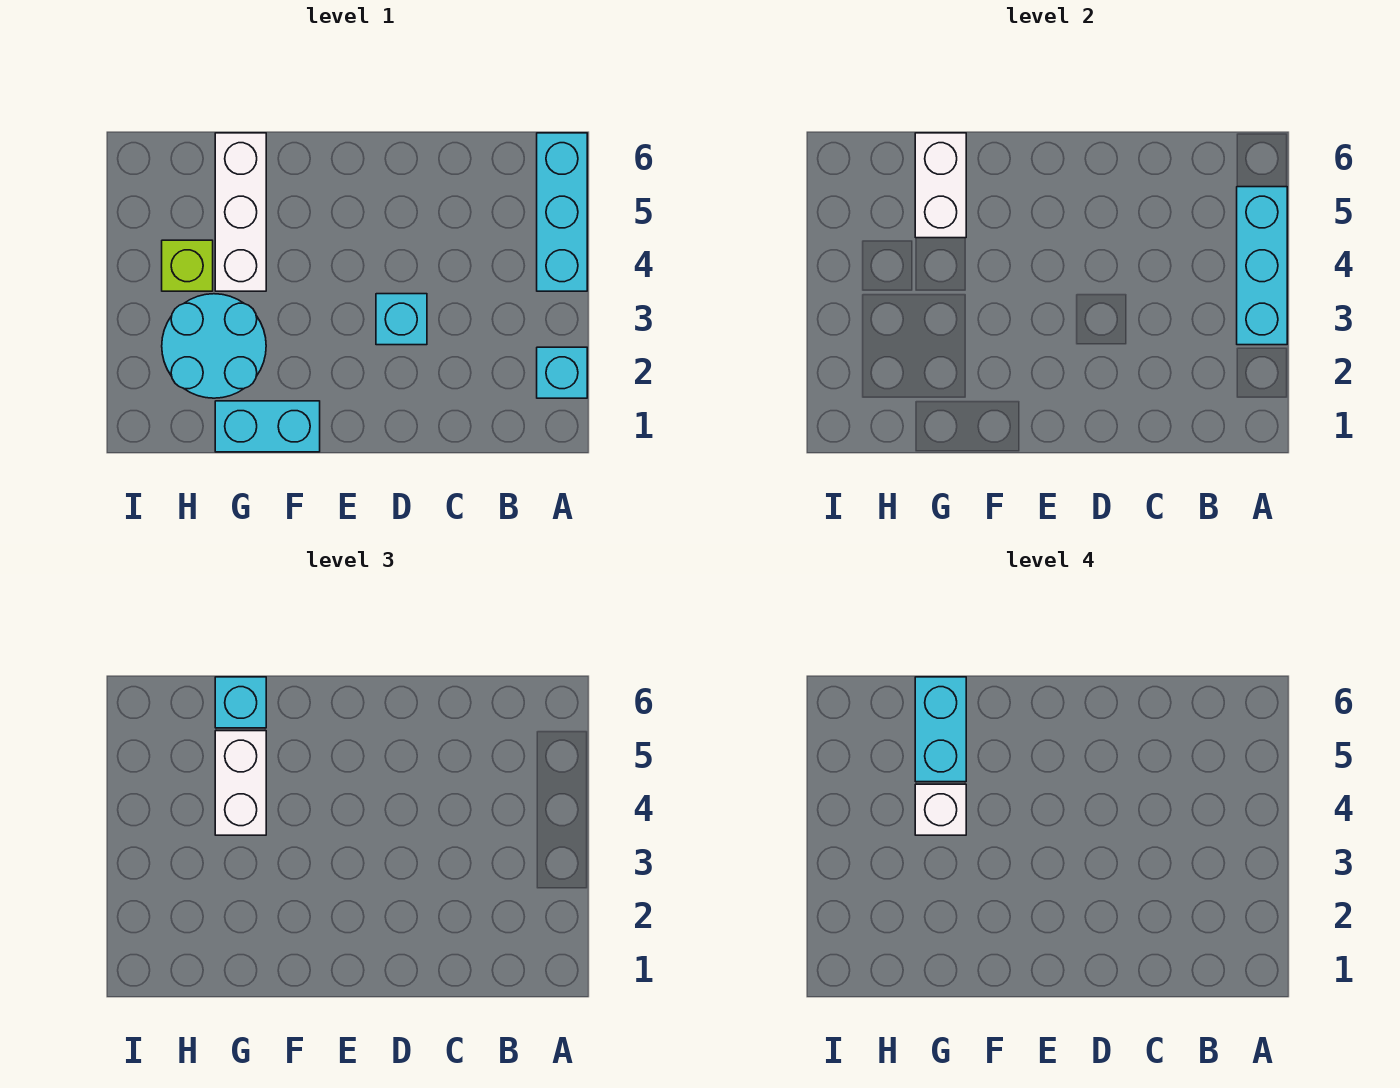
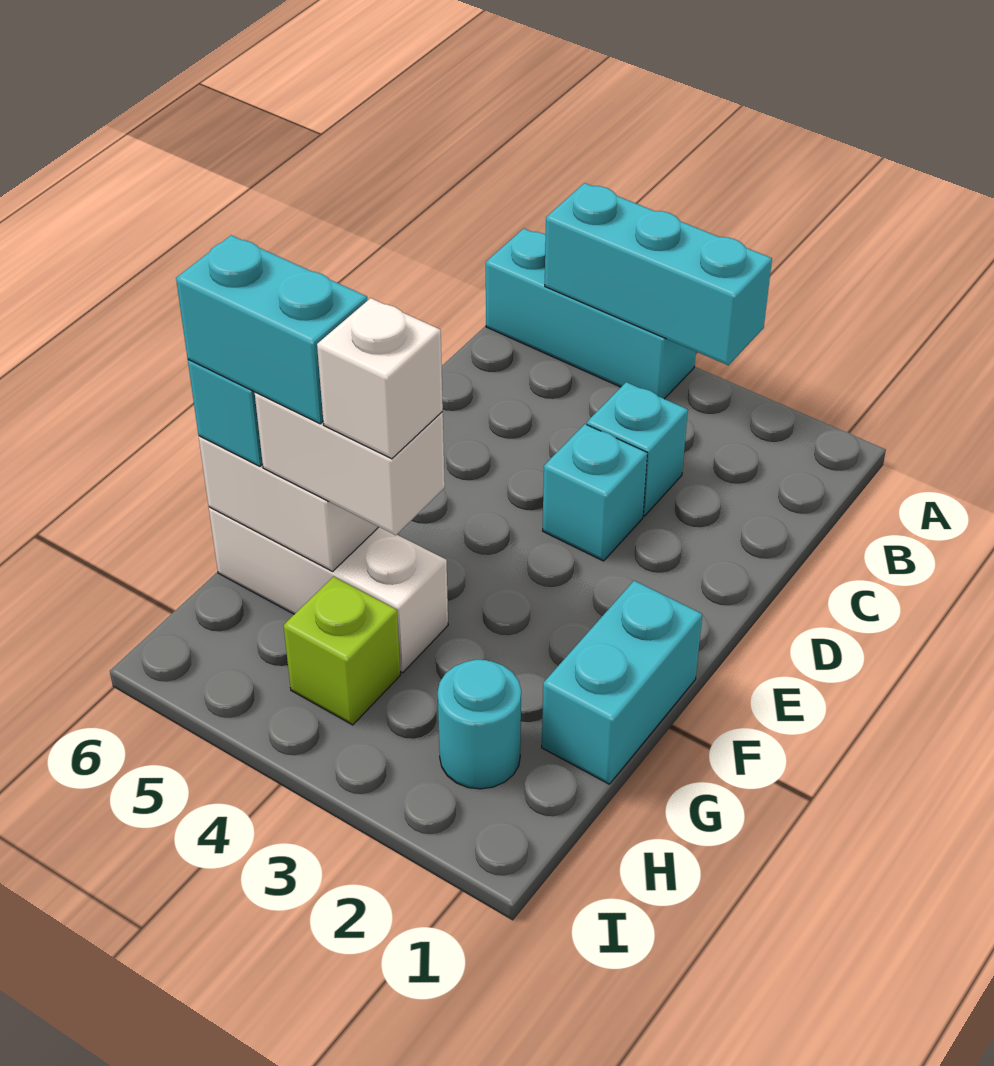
cyan 1x1 brick [537,347,587,398] -> cyan 1x1 brick moved to [587,382,688,516]
cyan 2x2 round brick [162,294,266,398] -> cyan 1x1 round brick [438,660,521,789]

